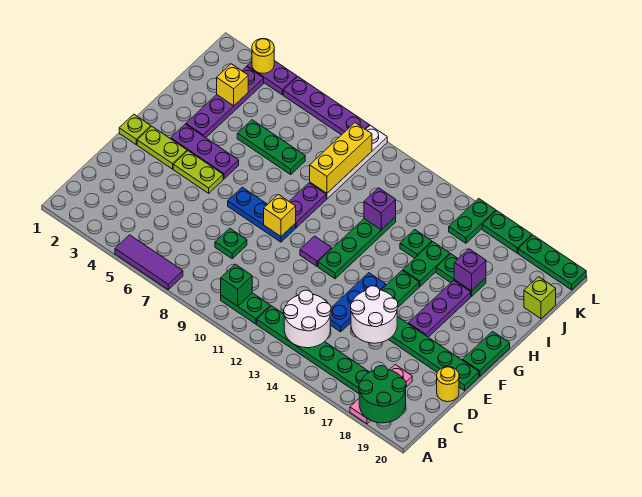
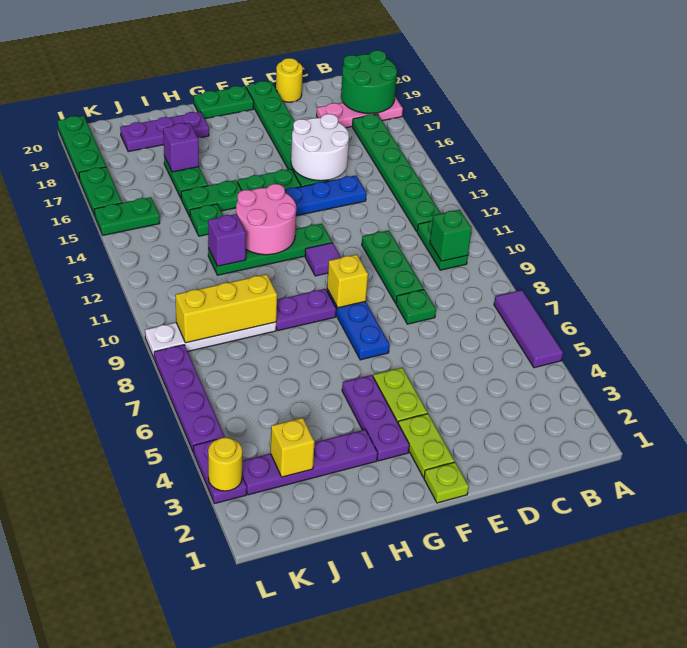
white 2x2 round brick [284,290,331,348] -> none
purple 1x3 plate [408,280,471,337] -> purple 1x3 plate moved to [120,112,209,152]
none -> pink 2x2 round brick [236,184,296,255]
green 1x3 plate [237,120,305,174] -> green 1x3 plate moved to [362,230,424,303]
lime 1x1 brick [524,277,556,319] -> none

